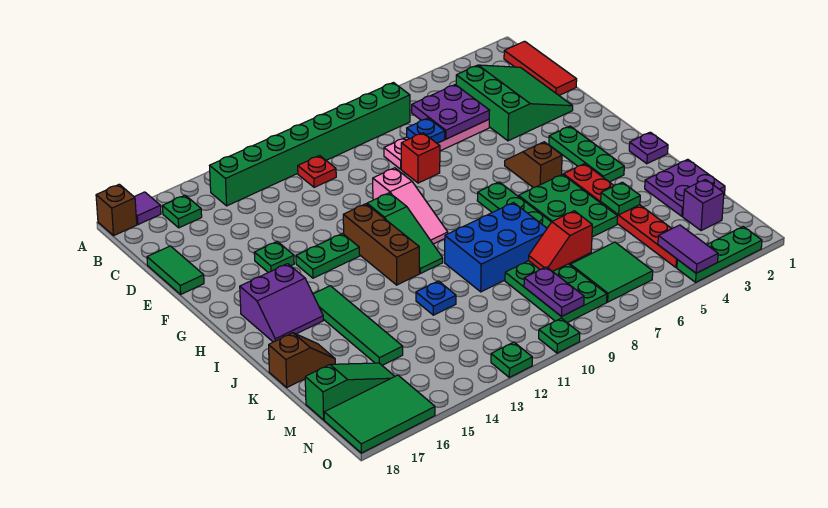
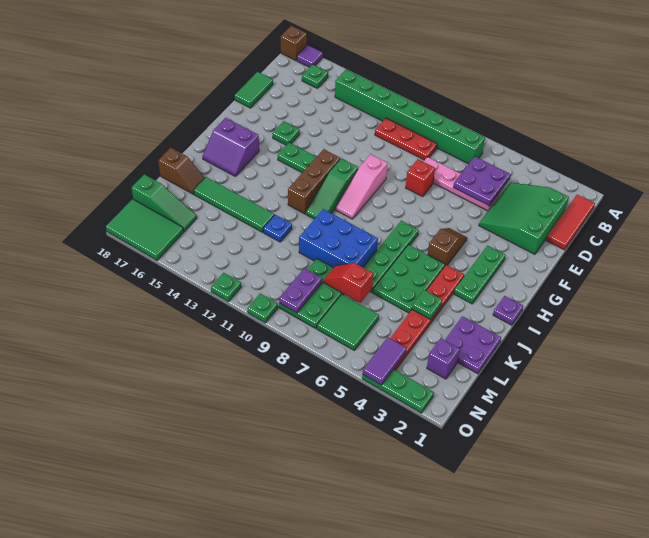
green 3x3 slope [456,65,573,141] -> green 3x3 slope turned to [479,182,569,254]
red 1x1 plate [298,156,336,187] -> red 1x3 plate [375,118,437,160]
blue 1x1 plate [407,118,445,143] -> none
green 1x4 tile [313,286,403,365] -> green 1x4 tile turned to [194,177,274,232]

